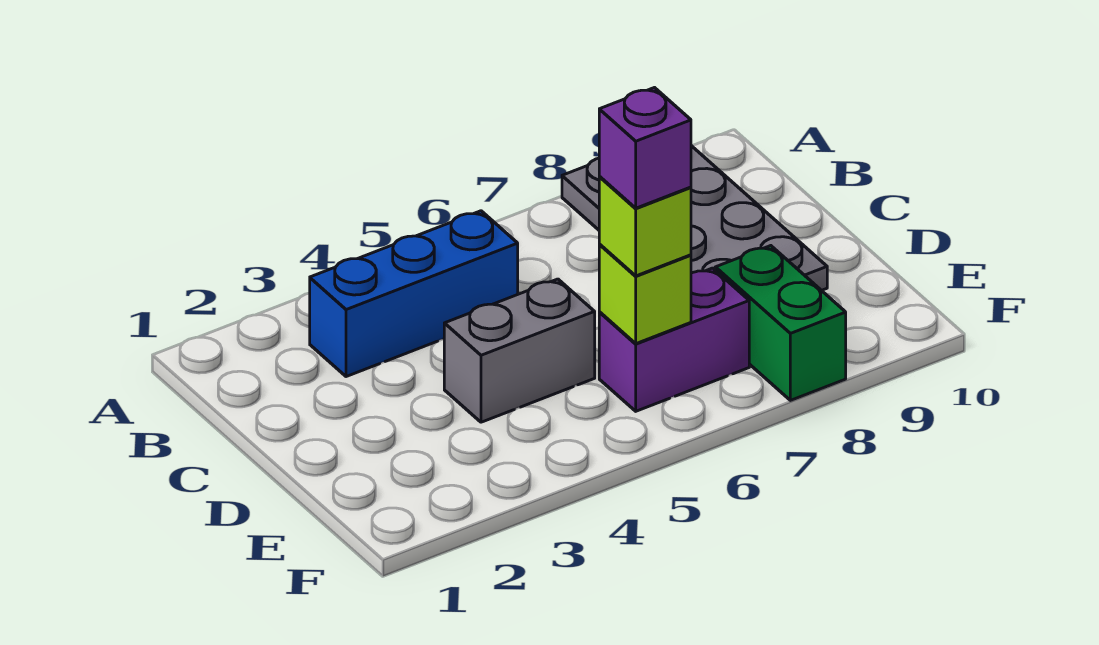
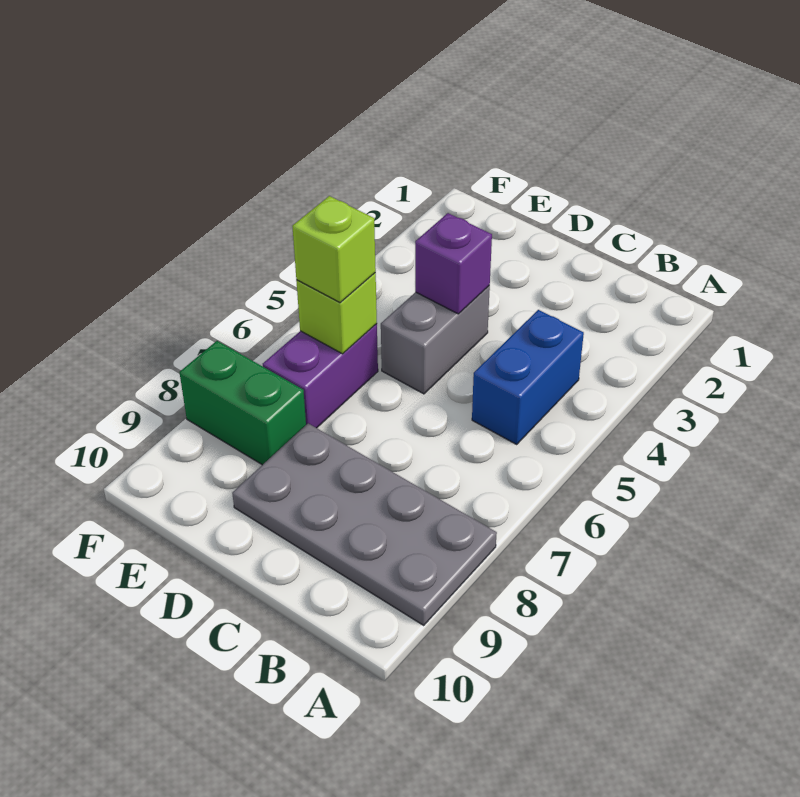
blue 1x3 brick [310,211,518,377] -> blue 1x2 brick [472,310,584,444]
purple 1x1 brick [599,88,691,208] -> purple 1x1 brick moved to [415,213,492,314]

